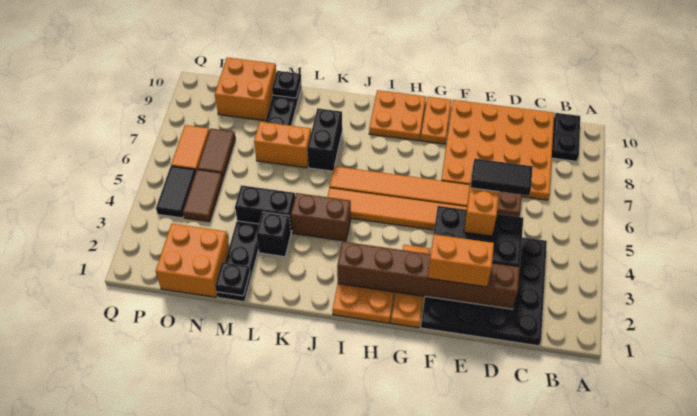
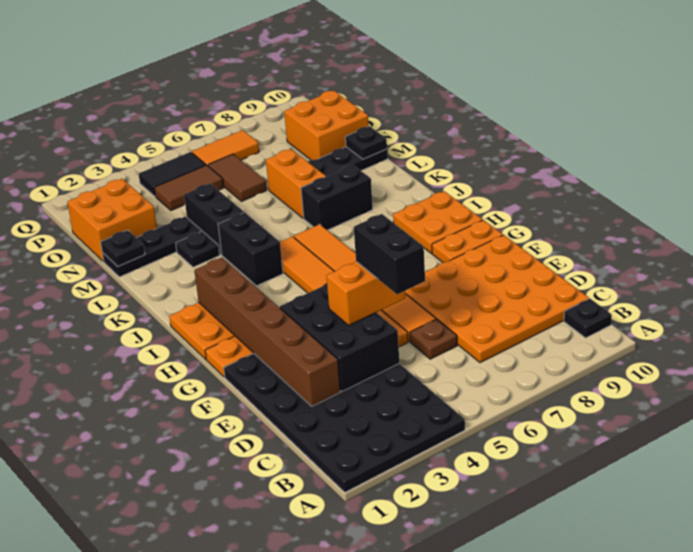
black 1x2 plate [552,113,580,161] -> black 1x1 plate [564,299,612,338]
black 4x4 plate [421,237,547,346] -> black 4x6 plate [224,353,465,492]
black 1x2 tile [471,159,533,196] -> black 1x2 brick [354,214,425,294]
orange 1x2 brick [428,235,494,287] -> none
brown 1x2 brick [291,193,351,241] -> black 1x2 brick [218,212,283,286]
black 1x1 brick [256,212,291,257] -> black 1x1 plate [176,231,220,267]
brown 1x2 tile [197,129,235,177] -> brown 1x2 tile turned to [208,154,267,201]

